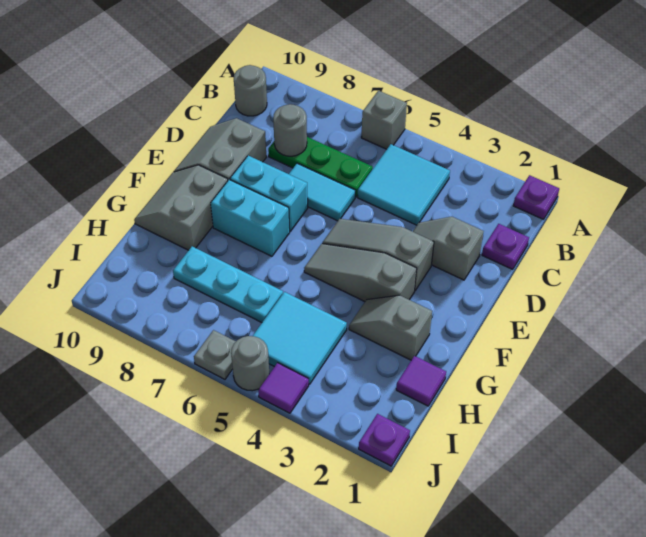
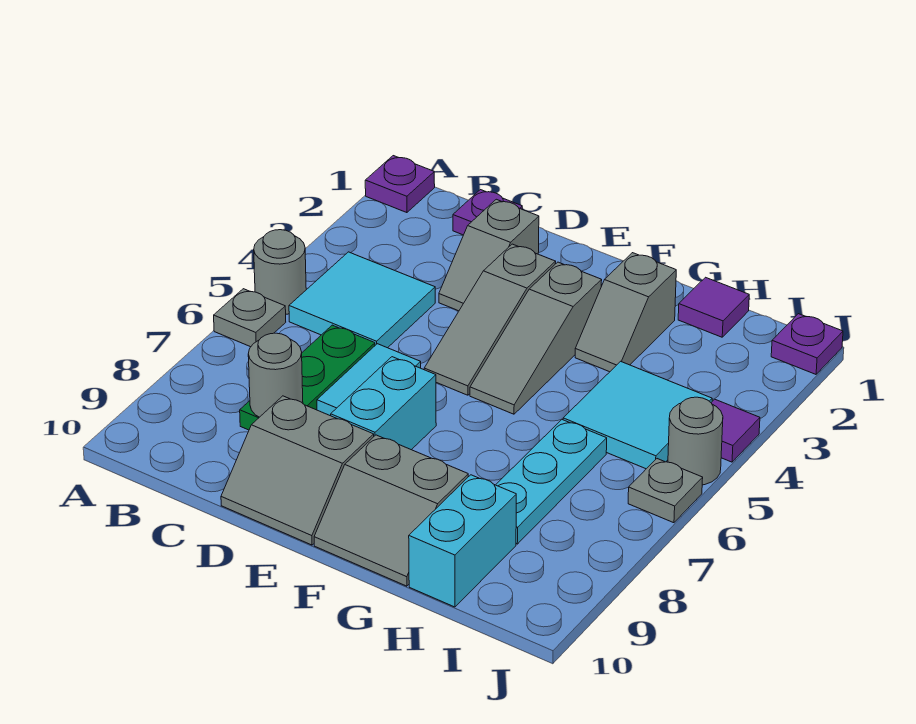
grey 1x1 brick [361,91,407,149] -> grey 1x1 plate [214,289,286,347]
grey 1x1 round brick [234,65,267,116] -> grey 1x1 round brick moved to [254,230,306,314]
cyan 1x2 brick [211,180,290,256] -> cyan 1x2 brick moved to [409,475,516,607]

